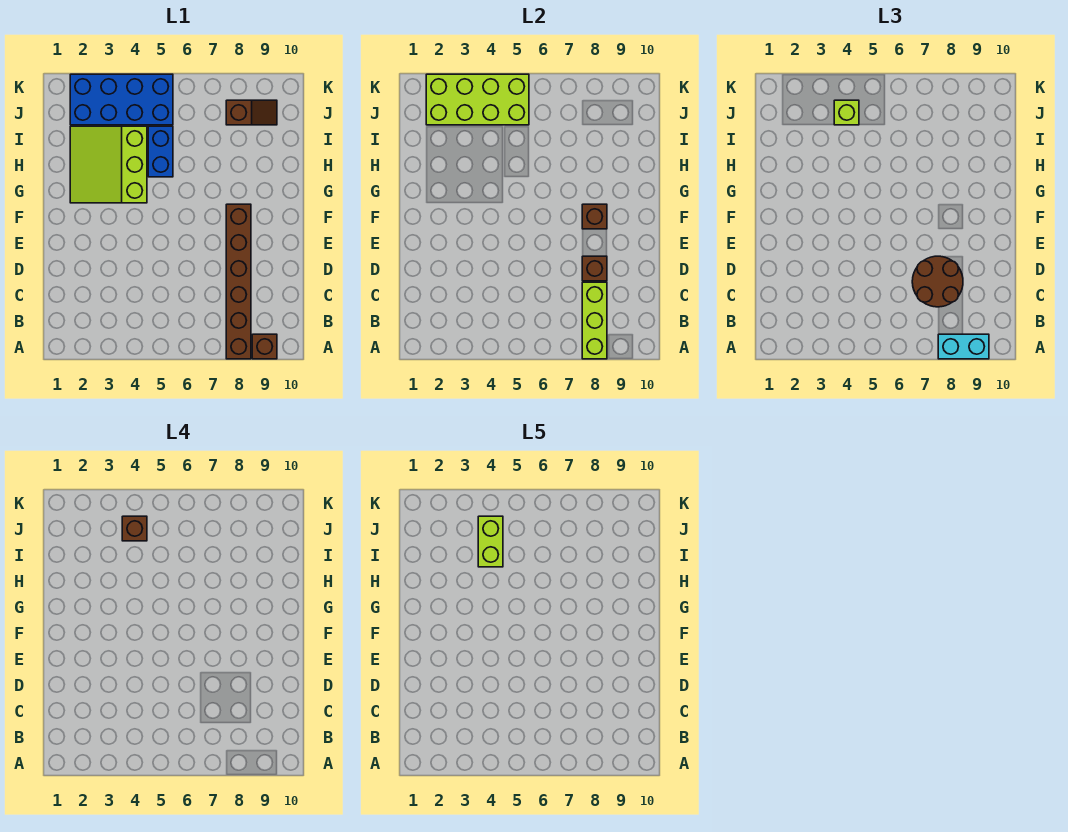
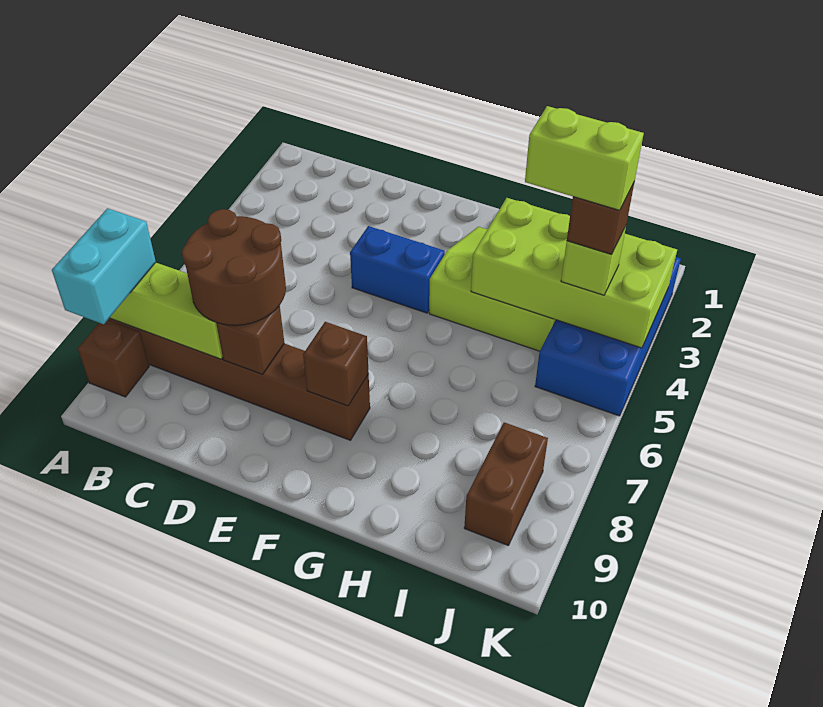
blue 1x2 brick [148,126,173,177] -> blue 1x2 brick moved to [350,226,445,313]
lime 2x4 brick [426,74,529,125] -> lime 2x4 brick turned to [471,198,677,348]
brown 1x2 slope [226,100,277,125] -> brown 1x2 brick [464,422,548,545]

